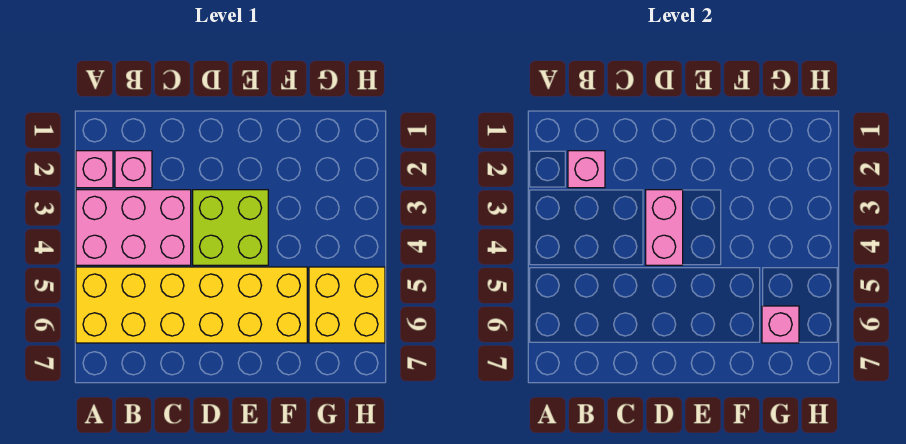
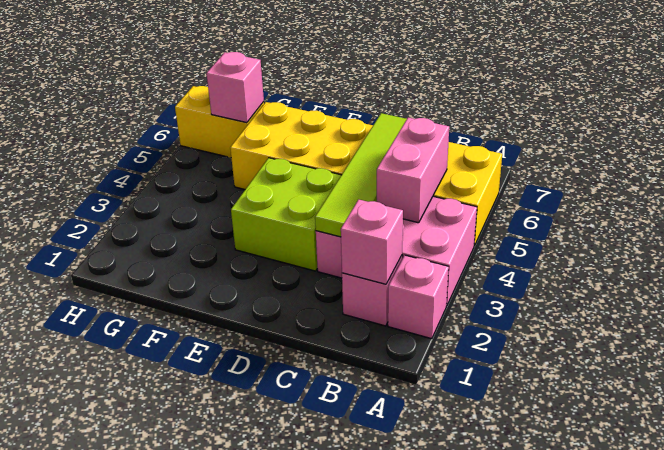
none -> lime 1x4 tile [315,113,407,237]
pink 1x2 brick [646,190,683,265] -> pink 1x2 brick moved to [377,118,449,223]
yellow 2x2 brick [309,267,385,343] -> yellow 1x2 brick [175,86,264,158]

